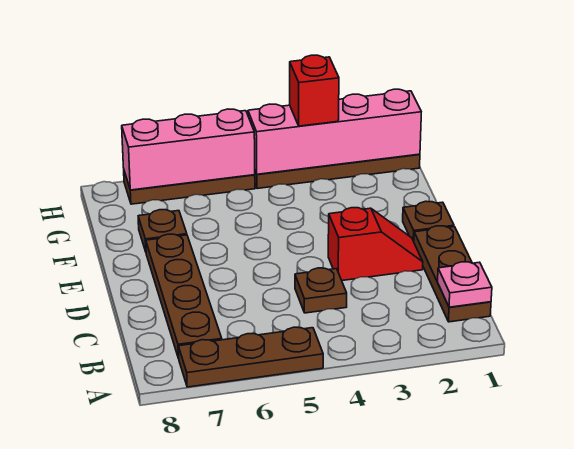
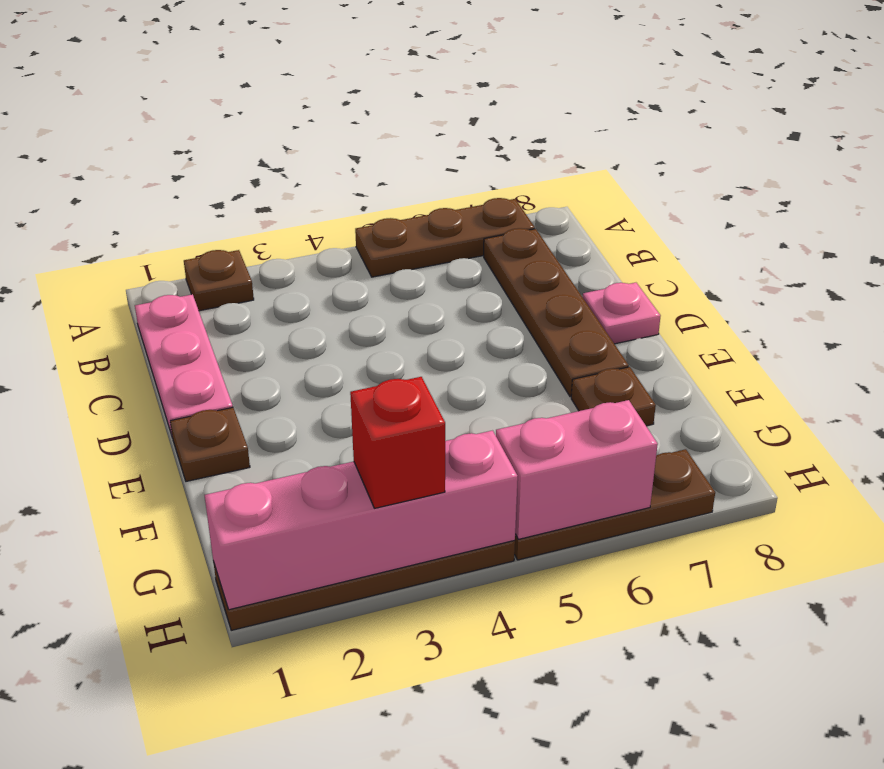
brown 1x3 plate [414,226,491,322] -> pink 1x3 plate [135,294,233,438]
pink 1x1 plate [438,262,492,307] -> pink 1x1 plate moved to [583,283,661,344]
brown 1x1 plate [295,268,347,313] -> brown 1x1 plate moved to [184,250,254,311]
red 1x2 slope [328,208,423,281] -> none
pink 1x3 brick [122,109,255,190] -> pink 1x2 brick [496,400,658,539]

